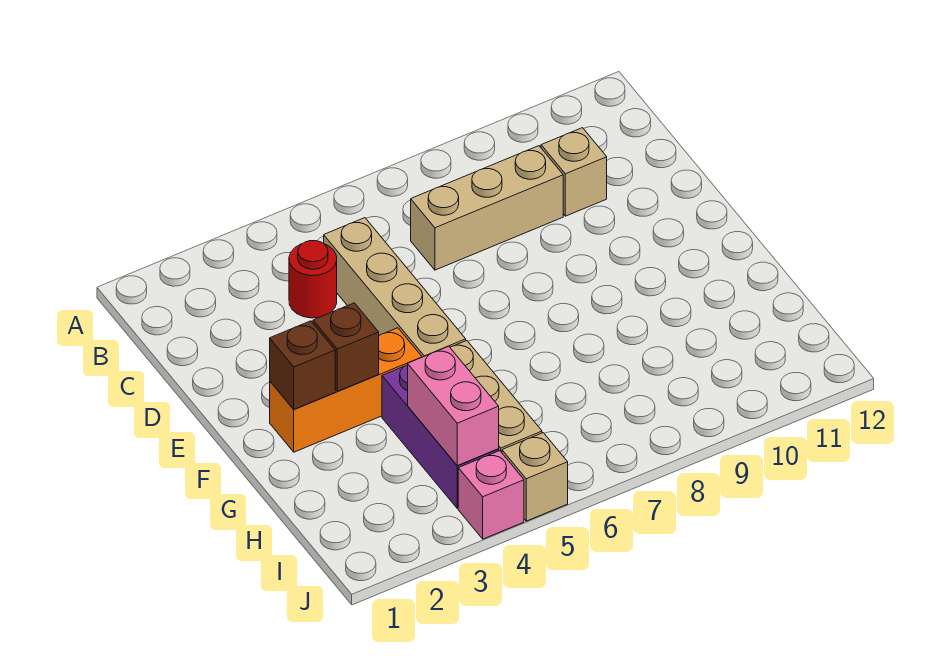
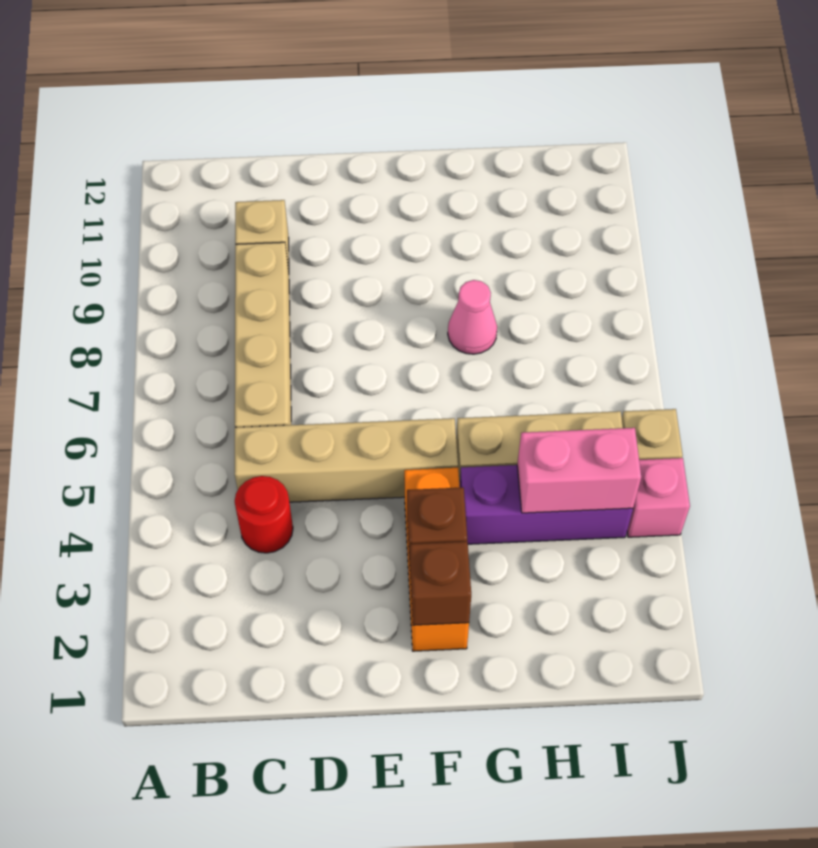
tan 1x3 brick [411,146,563,270] -> tan 1x4 brick [235,242,291,427]
none -> pink 1x1 cone [448,280,497,354]

